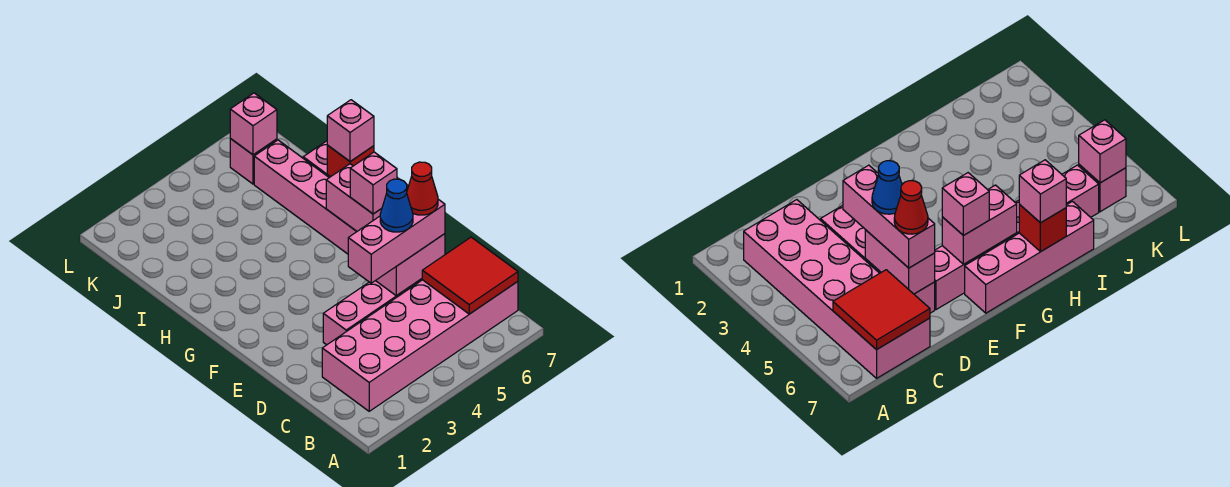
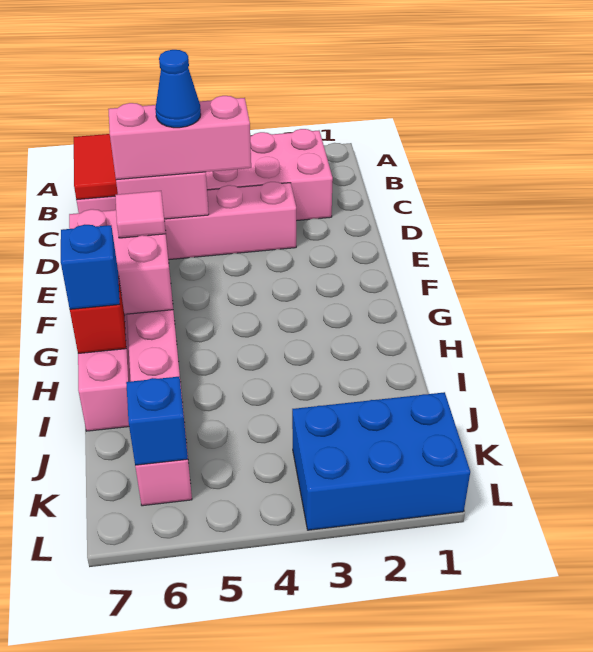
red 1x1 cone [407,162,438,215] -> none
pink 1x2 brick [326,164,382,231] -> pink 2x2 brick [69,209,173,314]
pink 1x1 brick [350,152,397,214] -> pink 1x1 tile [115,191,166,238]
pink 1x1 brick [327,100,374,162] -> blue 1x1 brick [61,225,120,309]
none -> blue 2x3 brick [292,392,470,530]
pink 1x1 brick [230,93,277,155] -> blue 1x1 brick [126,376,188,465]

